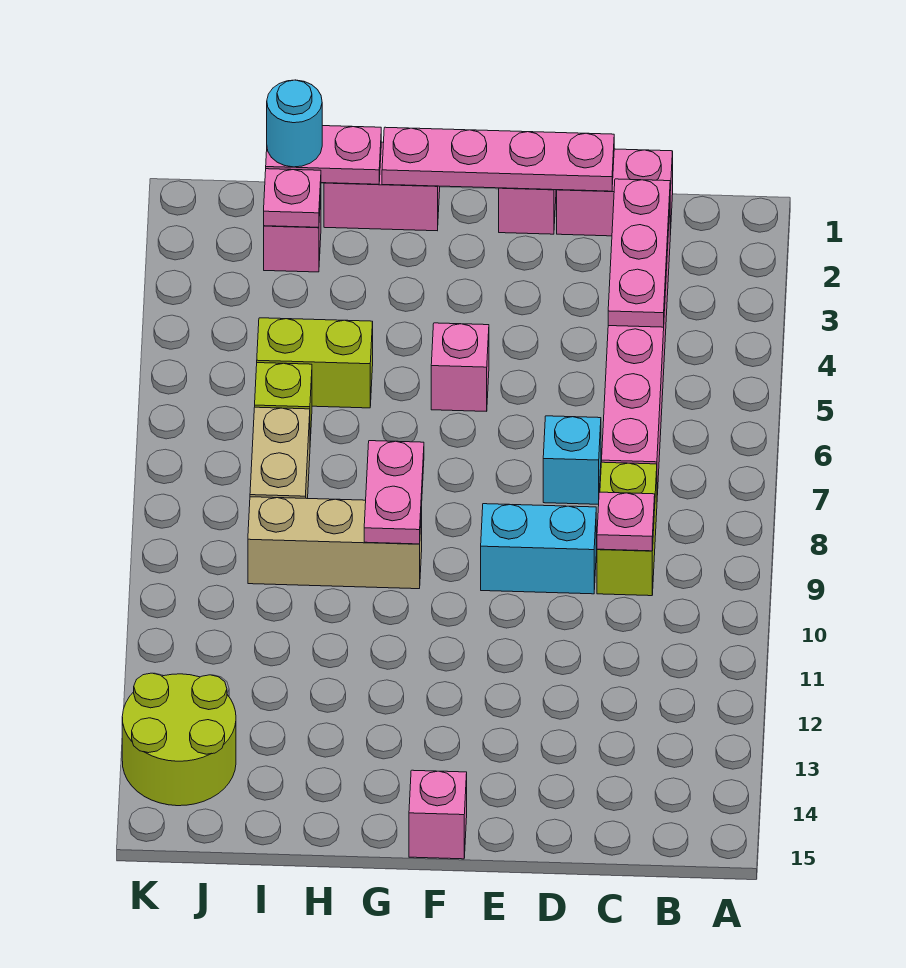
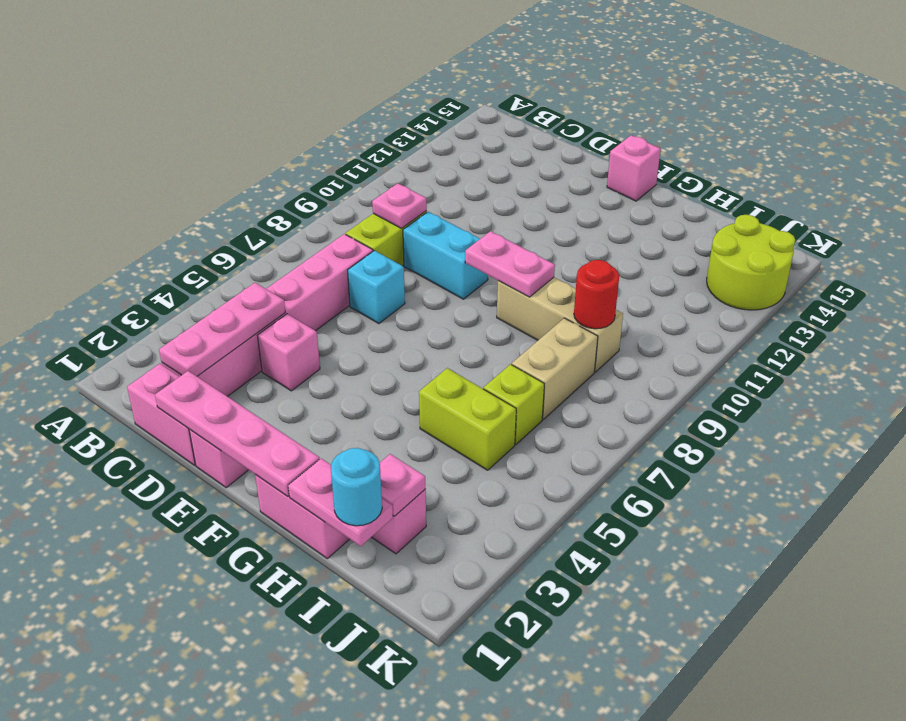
pink 1x1 brick [431,323,489,411] -> pink 1x1 brick moved to [258,314,320,391]
pink 1x2 plate [364,441,424,544] -> pink 1x2 plate turned to [465,231,555,297]
none -> red 1x1 round brick [574,260,619,329]

